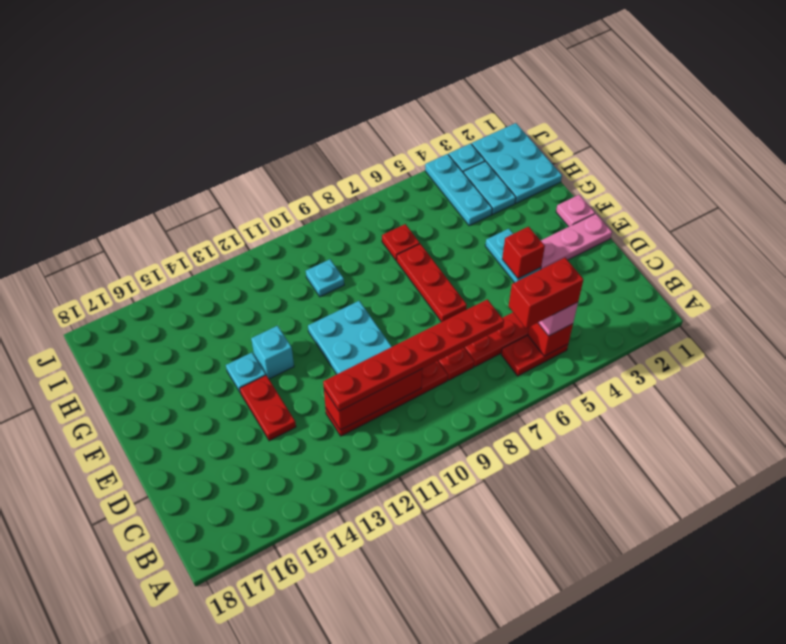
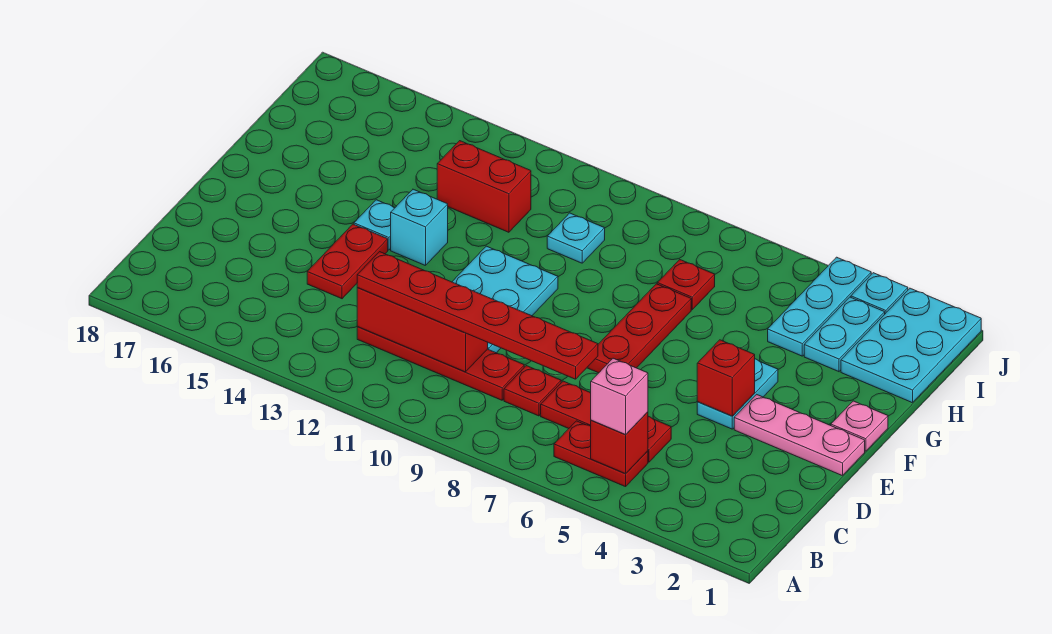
red 1x2 brick [509,258,583,328] -> red 1x2 brick moved to [437,141,531,232]

